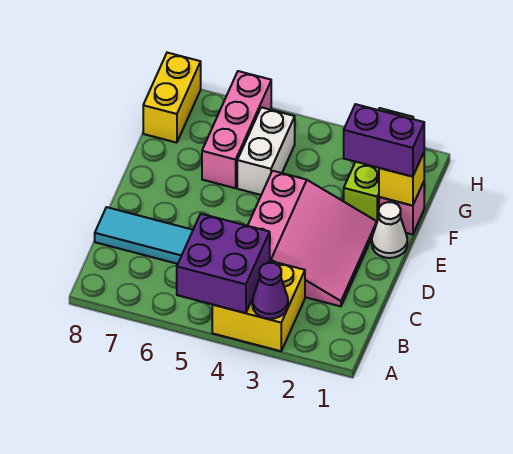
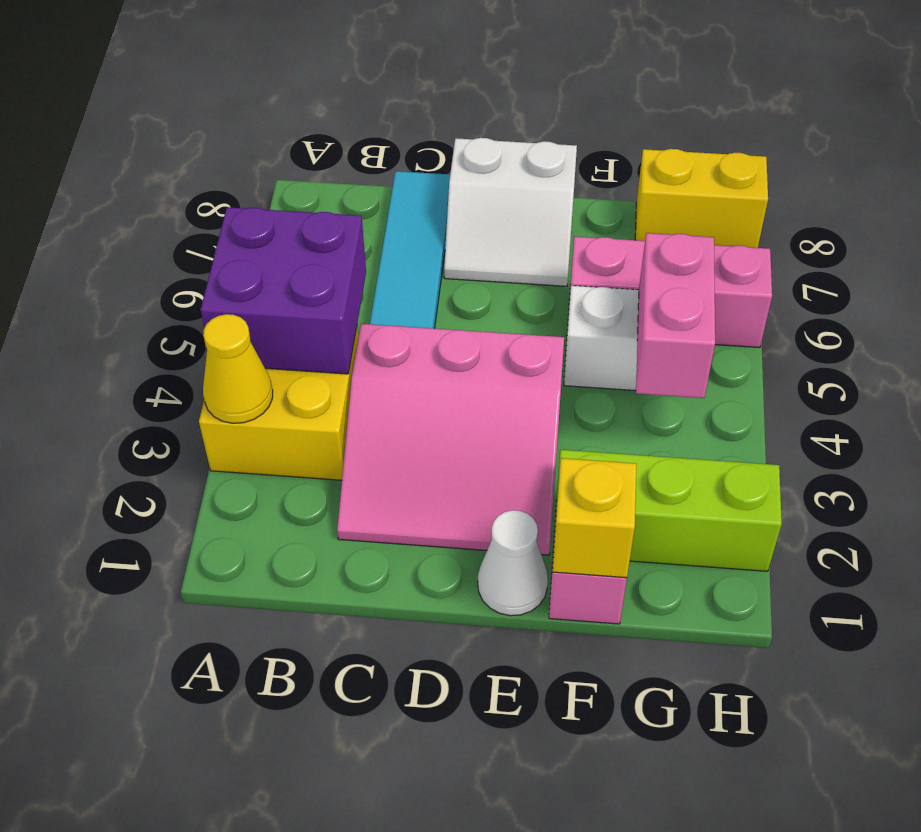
purple 1x1 cone [252,263,288,319] -> yellow 1x1 cone [203,314,273,423]
none -> white 2x2 slope [444,138,577,286]
purple 1x2 brick [344,104,424,177] -> none
none -> pink 1x2 brick [636,233,715,398]

